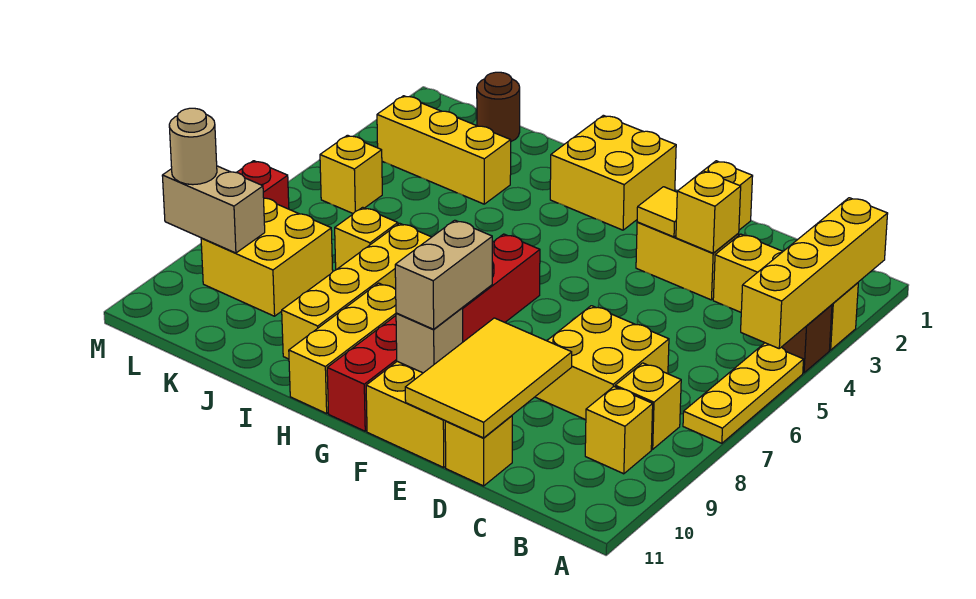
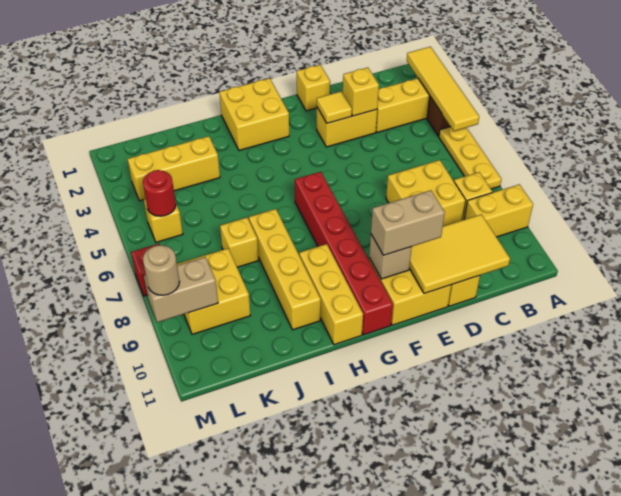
yellow 1x4 brick [741,198,888,348] -> yellow 1x4 tile [407,47,479,131]
yellow 1x1 brick [585,387,653,474] -> yellow 1x2 brick [464,184,533,237]
yellow 2x3 tile [405,318,572,438] -> yellow 2x3 tile turned to [409,214,510,294]
tan 1x2 brick [395,220,492,329] -> tan 1x2 brick turned to [371,190,445,255]
brown 1x1 round brick [477,72,520,141] -> none
none -> red 1x1 round brick [143,170,176,216]

